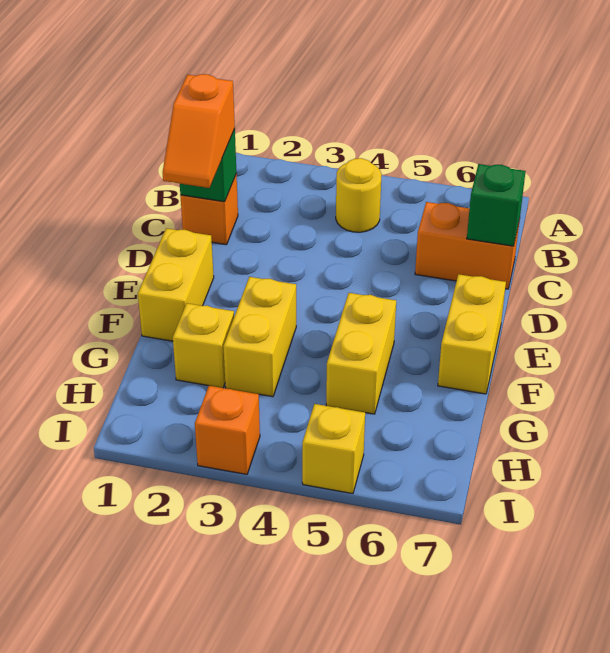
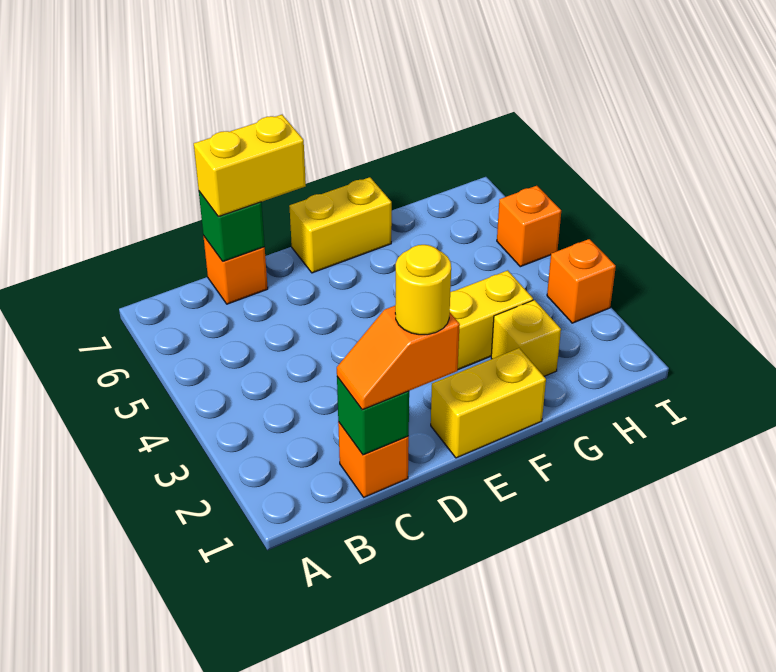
yellow 1x1 round brick [336,158,382,232] -> yellow 1x1 round brick moved to [395,245,451,335]
orange 1x2 slope [163,74,235,188] -> orange 1x2 slope turned to [337,306,460,410]
orange 1x2 brick [415,202,520,289] -> orange 1x1 brick [203,236,268,304]
yellow 1x2 brick [326,293,396,414] -> yellow 1x2 brick moved to [194,115,306,217]
yellow 1x1 brick [302,404,365,494] -> orange 1x1 brick [497,186,561,267]

